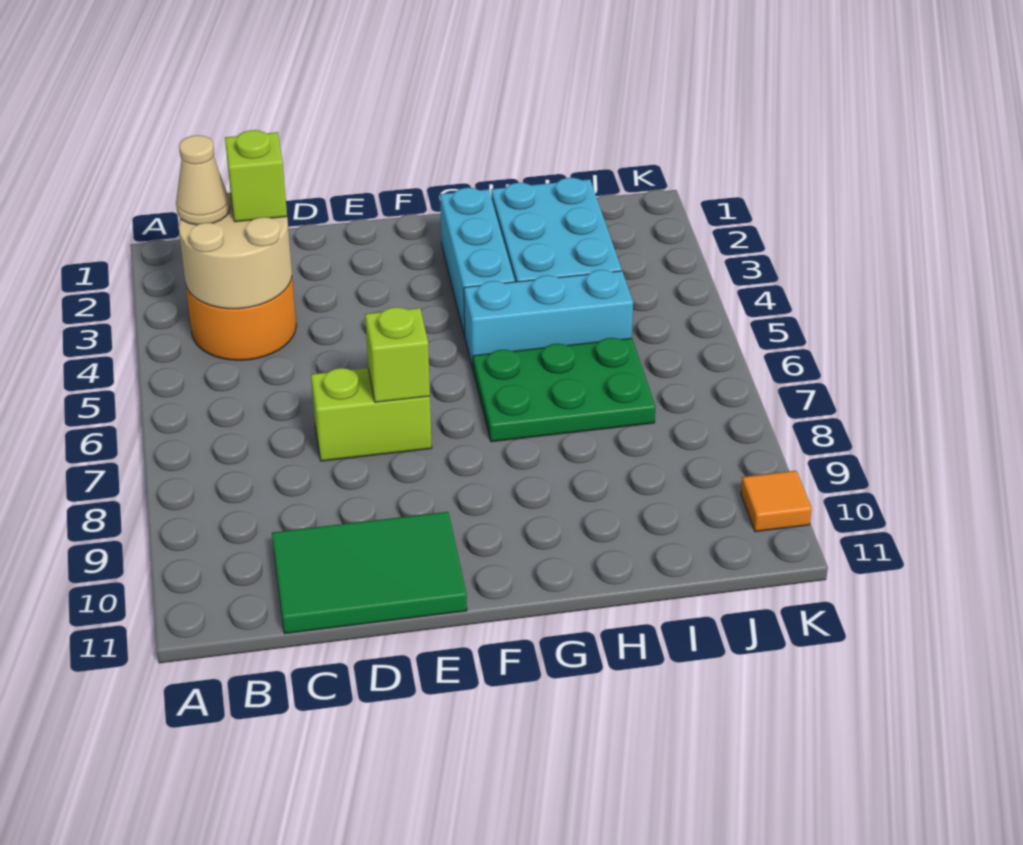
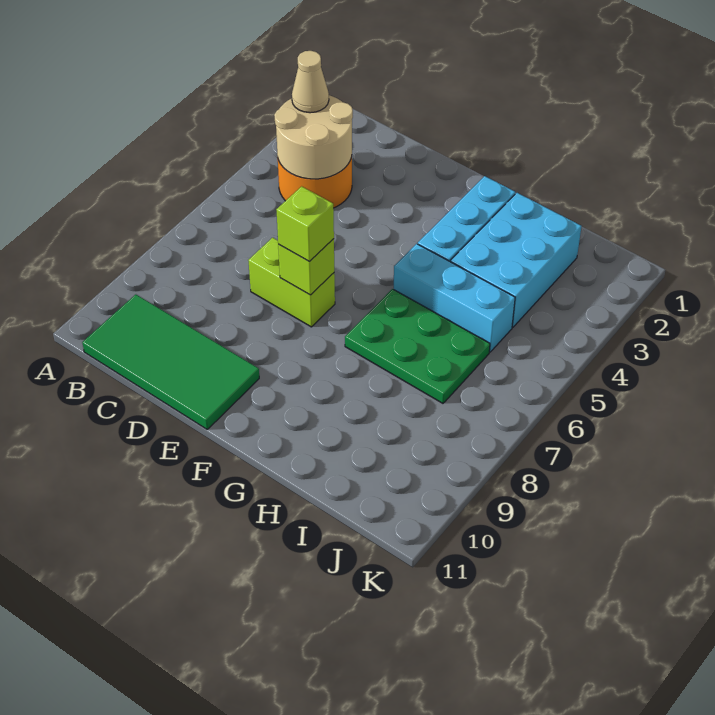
lime 1x1 brick [225,130,287,222] -> lime 1x1 brick moved to [276,186,334,261]
green 2x3 tile [272,512,467,634] -> green 2x4 tile [82,295,259,429]
orange 1x1 tile [741,471,812,532] -> none

